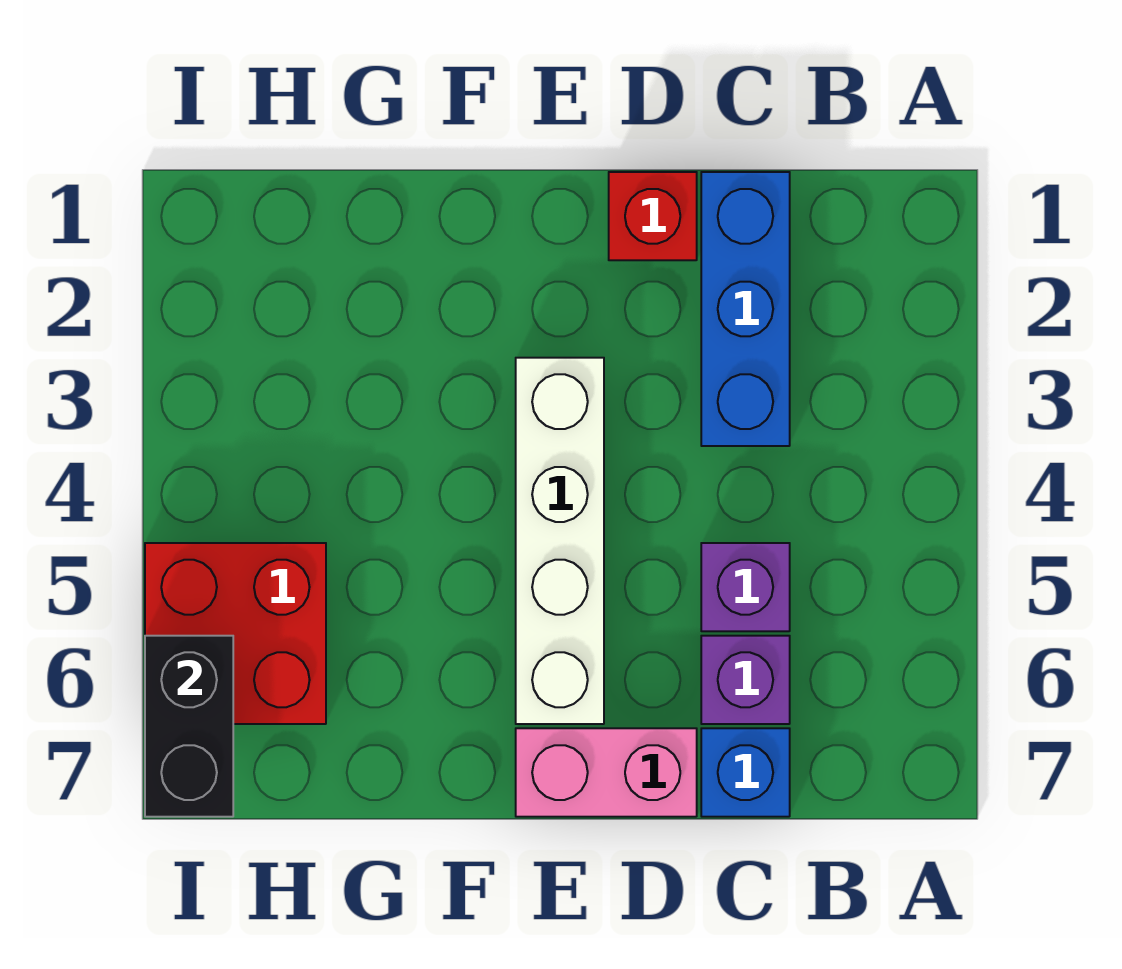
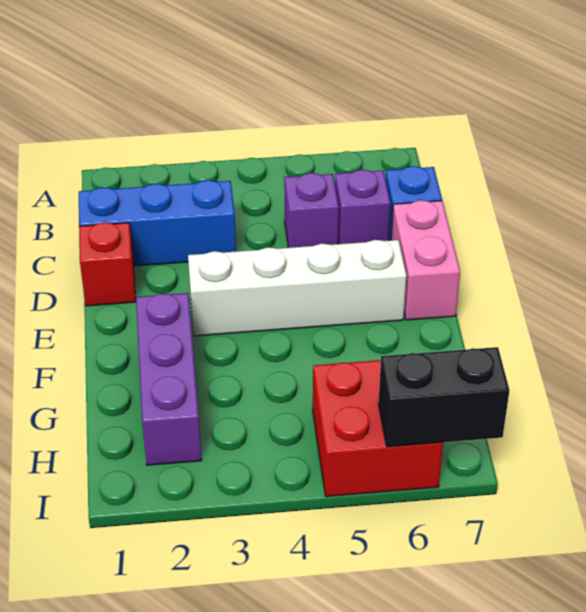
none -> purple 1x3 brick [136,293,202,465]

